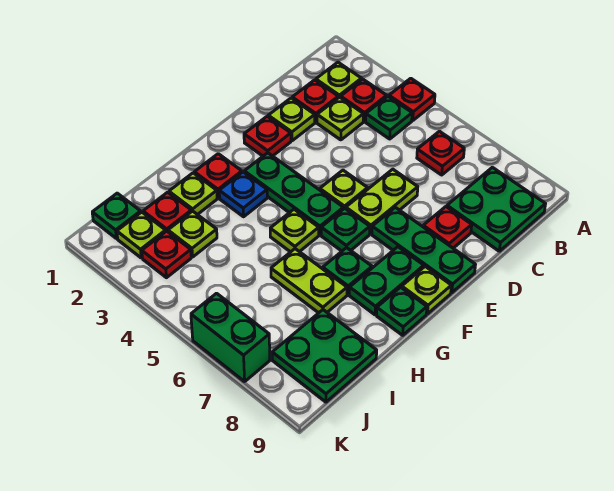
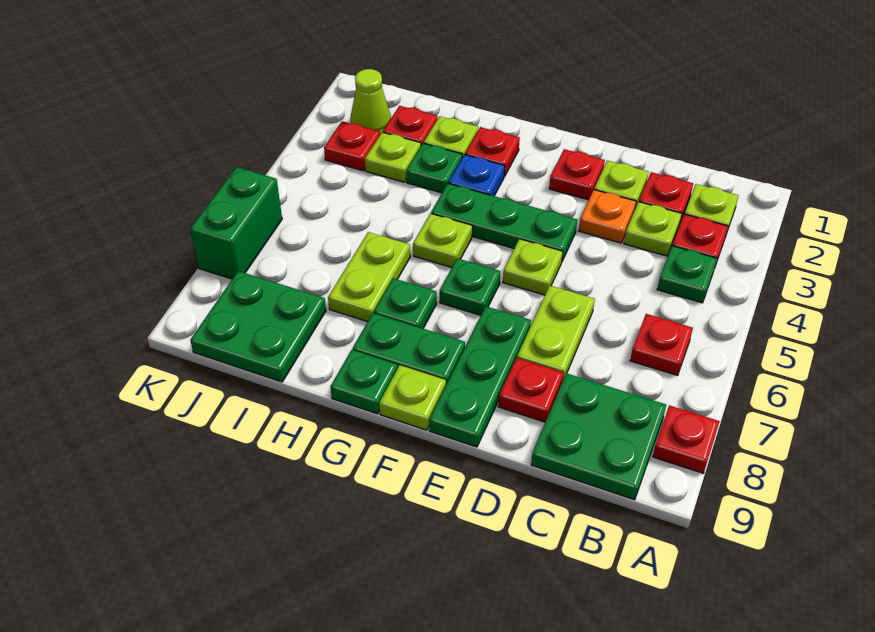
red 1x1 plate [389,78,435,121] -> red 1x1 plate moved to [653,405,720,473]
none -> orange 1x1 plate [579,190,636,243]
lime 1x2 plate [346,169,418,234] -> lime 1x2 plate turned to [517,286,595,379]
green 1x3 plate [244,153,343,235] -> green 1x3 plate turned to [431,183,577,261]
green 1x1 plate [92,193,141,239] -> green 1x1 plate moved to [406,143,462,193]
lime 1x1 plate [117,212,166,258] -> lime 1x1 cone [350,69,391,134]

